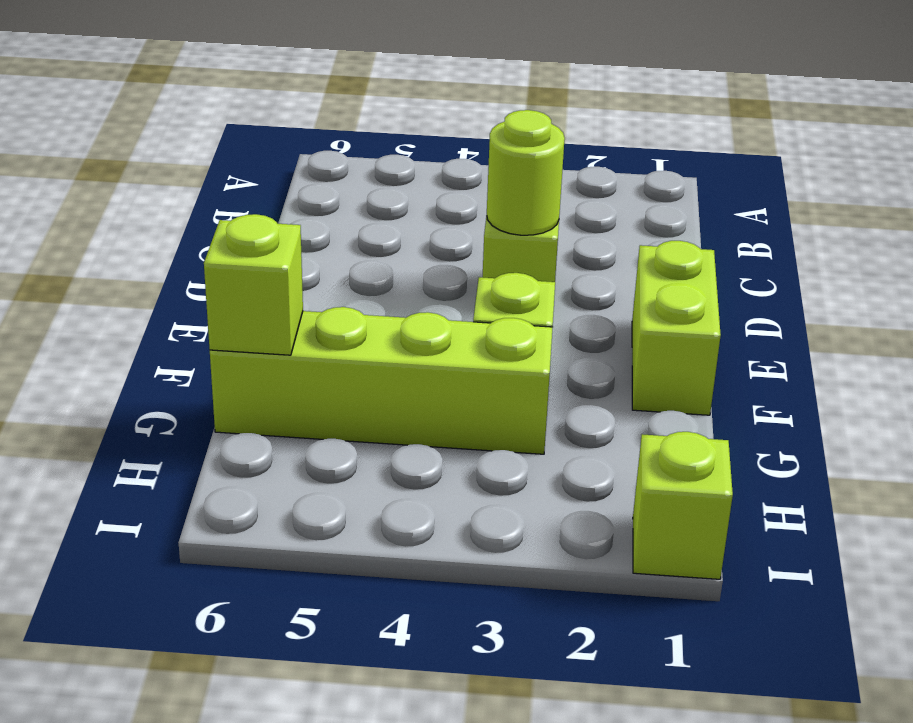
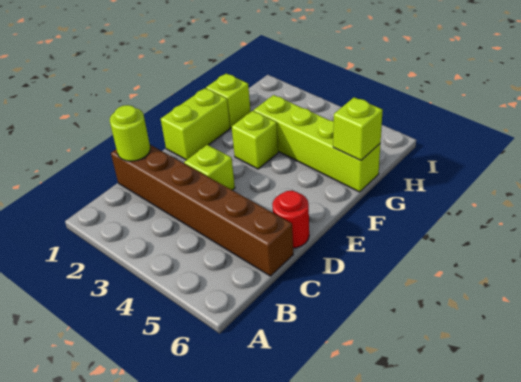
none -> brown 1x6 brick [111,145,293,276]
lime 1x1 round brick [487,110,565,235] -> lime 1x1 round brick moved to [110,105,150,161]
none -> red 1x1 round brick [272,191,309,248]
lime 1x1 brick [633,432,733,579] -> lime 1x1 brick moved to [206,74,251,128]

